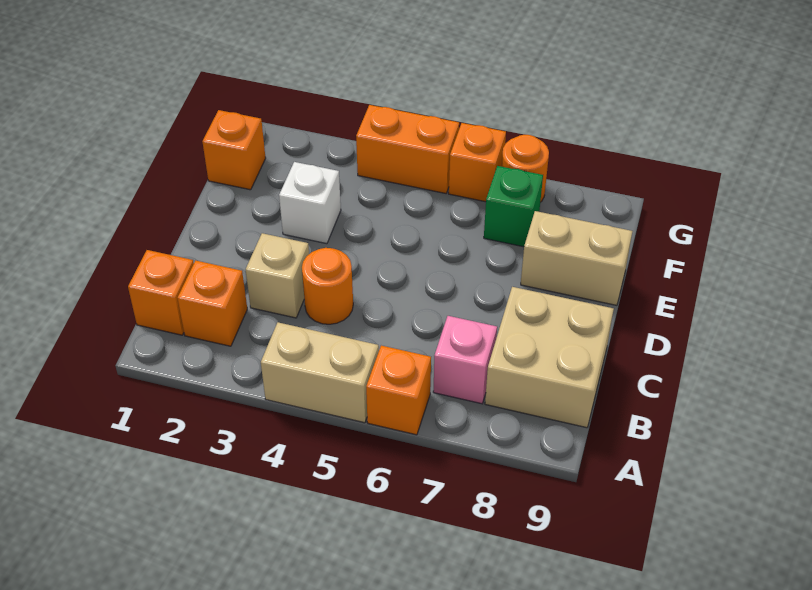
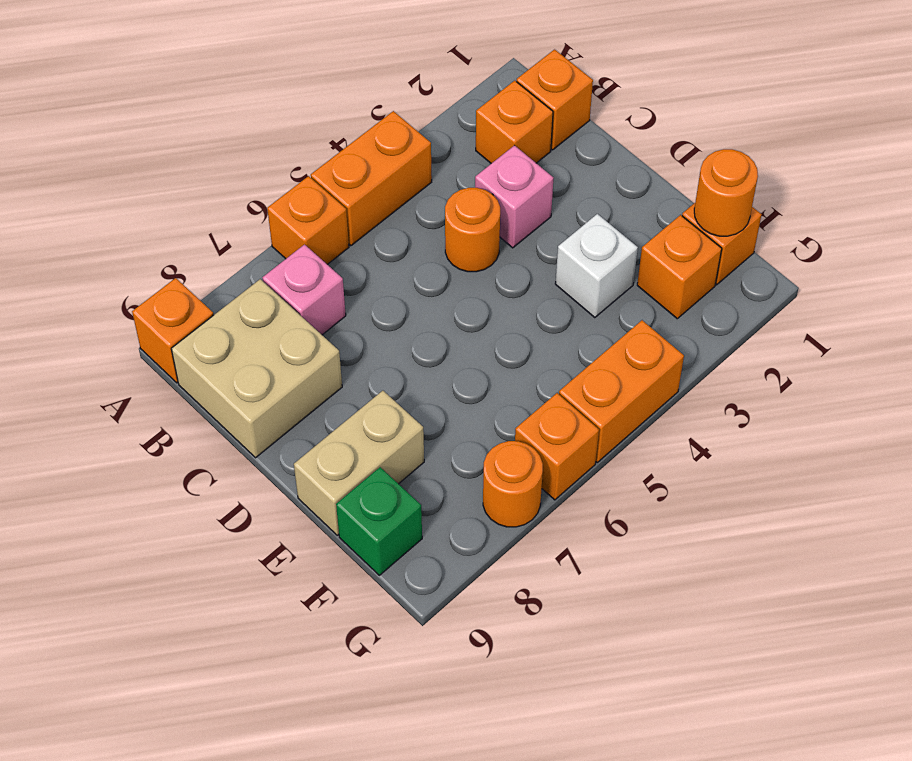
tan 1x2 brick [261,322,379,423] -> orange 1x2 brick [311,111,432,246]
none -> orange 1x1 brick [132,278,213,383]
tan 1x1 brick [246,233,309,318] -> pink 1x1 brick [475,145,553,248]
none -> orange 1x1 round brick [694,149,758,236]
none -> orange 1x1 brick [637,215,722,319]
green 1x1 brick [484,166,543,247] -> green 1x1 brick moved to [336,467,422,575]

